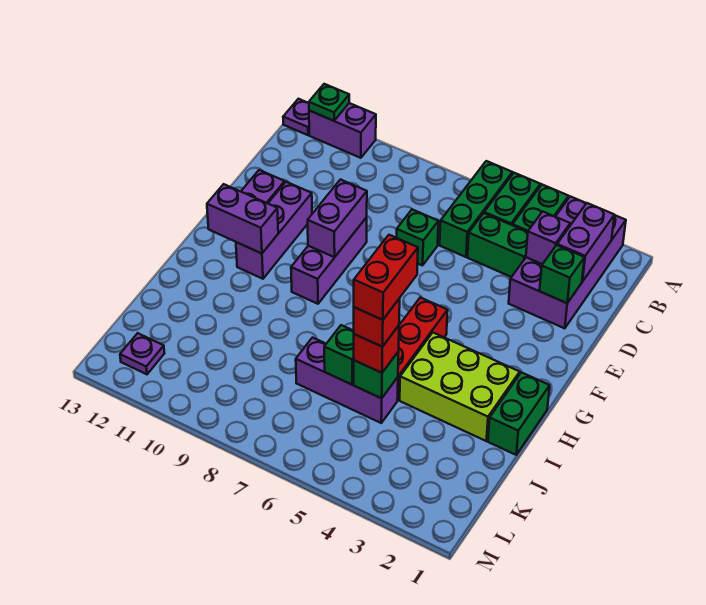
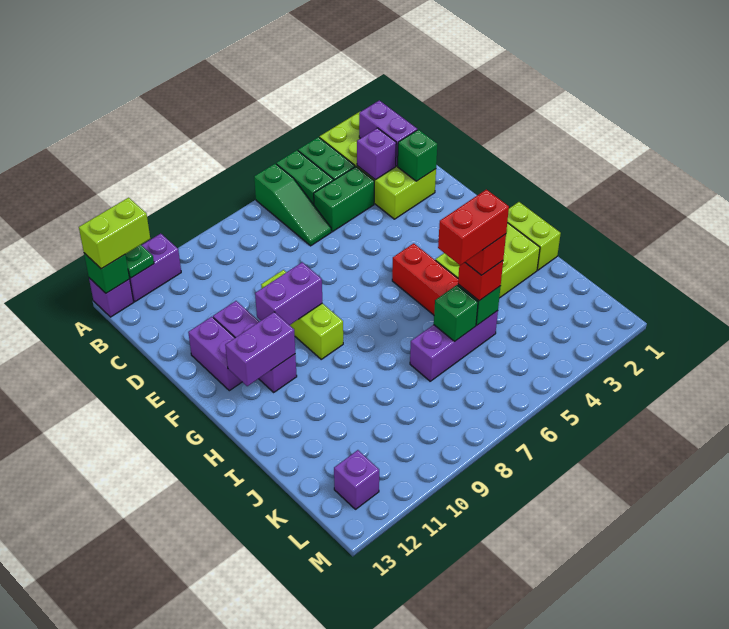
purple 2x4 brick [509,196,626,328] -> lime 2x4 brick [319,112,436,219]
green 1x3 brick [440,161,513,257] -> green 1x3 slope [254,164,331,246]
none -> lime 1x2 brick [79,198,150,269]
purple 1x1 plate [283,99,309,135] -> purple 1x1 brick [89,278,134,317]
green 1x1 brick [397,209,438,266] -> green 1x1 brick moved to [84,253,130,293]
purple 1x3 brick [291,217,367,304] -> lime 1x3 brick [261,270,343,359]
purple 1x2 brick [308,180,367,257] -> purple 1x2 brick turned to [255,262,322,325]
green 1x2 brick [488,372,550,455] -> lime 1x2 brick [507,202,561,270]
red 1x2 brick [354,235,418,320] -> red 1x2 brick turned to [438,190,509,265]
purple 1x1 plate [120,333,165,374] -> purple 1x1 brick [334,450,379,509]

